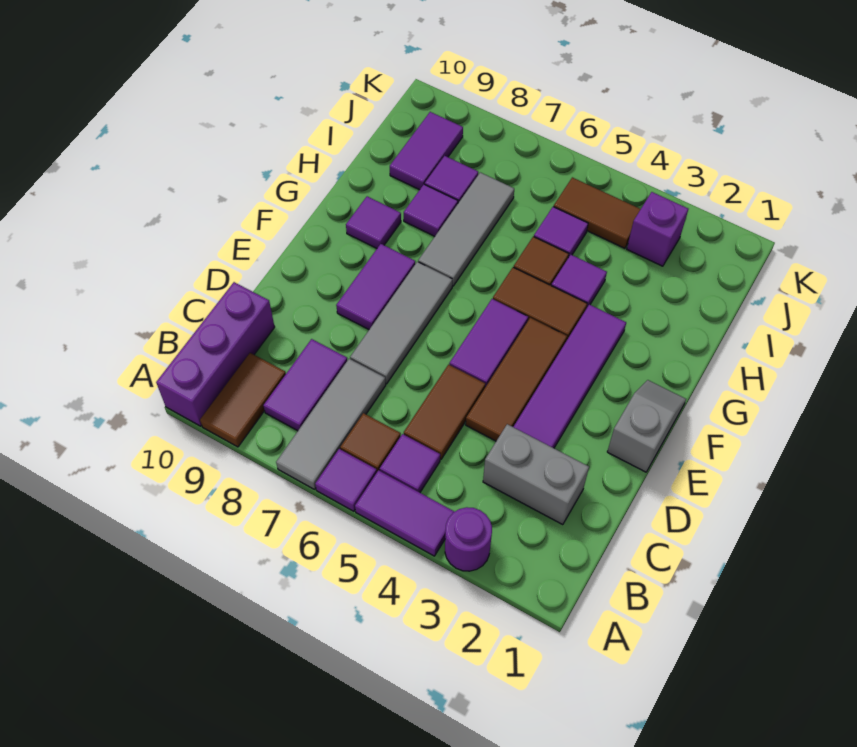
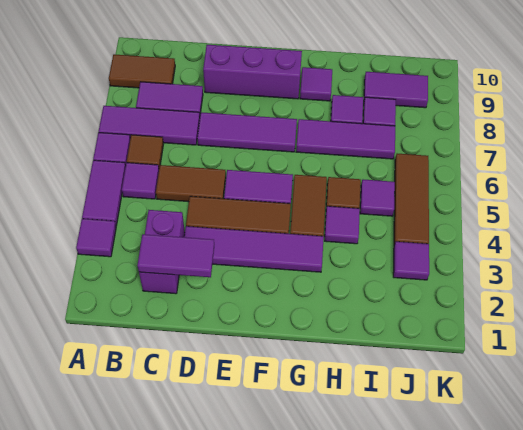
purple 1x1 round brick [445,507,492,571] -> purple 1x1 tile [76,219,116,257]
grey 1x3 tile [276,359,386,489] -> purple 1x3 tile [99,106,200,145]
purple 1x3 brick [156,282,275,426] -> purple 1x3 brick moved to [203,45,302,99]
grey 1x2 brick [483,424,589,525] -> purple 1x2 brick [139,210,185,294]
grey 1x3 tile [350,262,452,384] -> purple 1x3 tile [197,112,297,152]
grey 1x2 slope [607,380,686,472] -> none
purple 1x2 tile [336,244,415,329] -> purple 1x2 tile moved to [137,234,214,277]
grey 1x3 tile [418,172,514,286] -> purple 1x3 tile [296,119,395,159]
purple 1x1 brick [627,192,688,266] -> purple 1x1 tile [393,242,429,280]
brown 1x2 tile [554,177,641,248] -> brown 1x3 tile [394,154,429,245]

